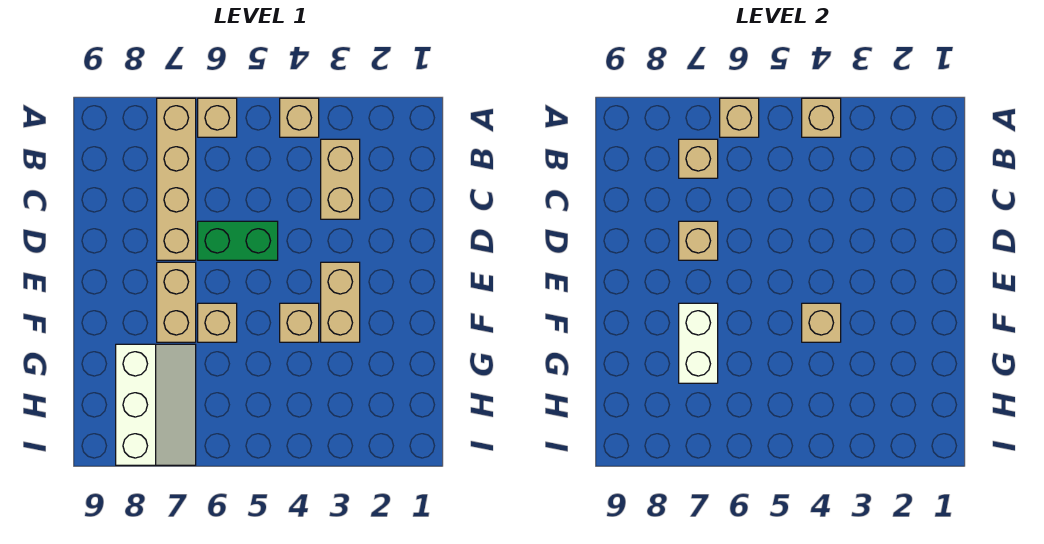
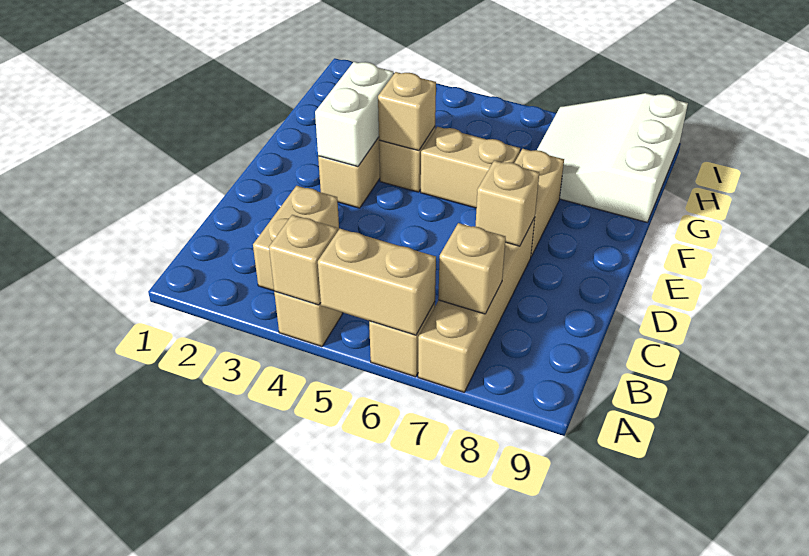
tan 1x1 brick [720,98,759,137] -> tan 1x2 brick [318,229,436,335]
green 1x2 brick [198,221,278,260] -> none
tan 1x1 brick [198,303,237,342] -> tan 1x2 brick [421,127,520,208]
white 1x2 brick [679,303,718,383] -> white 1x2 brick moved to [315,62,394,167]
white 2x3 slope [116,344,196,465] -> white 3x3 slope [537,93,688,222]

